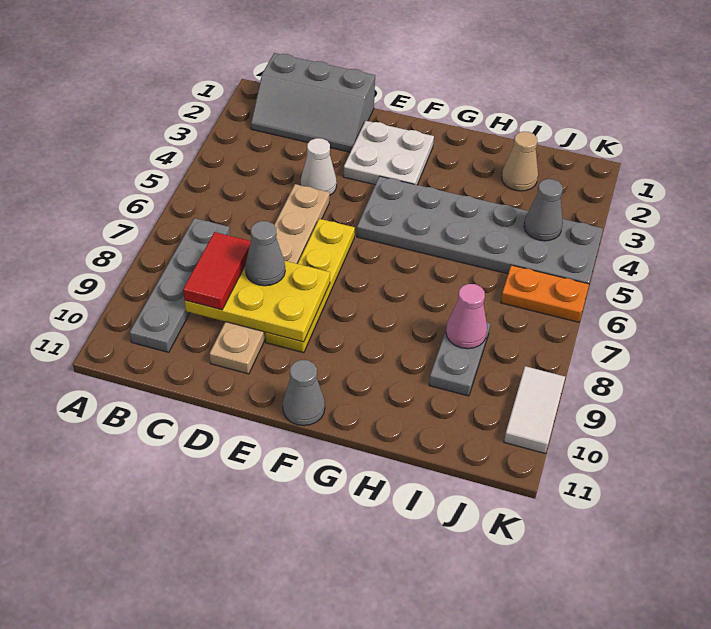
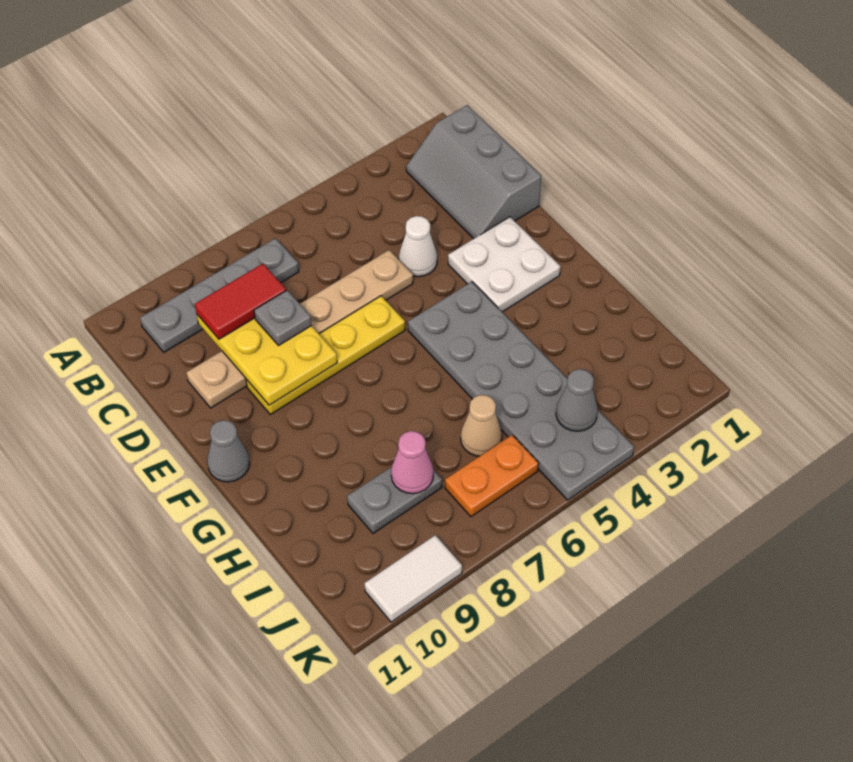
grey 1x1 cone [245,221,285,286] -> grey 1x1 plate [254,290,312,346]
tan 1x1 cone [502,132,538,191] -> tan 1x1 cone moved to [461,395,502,456]
orange 1x2 plate [501,265,589,322] -> orange 1x2 plate turned to [445,435,539,517]

